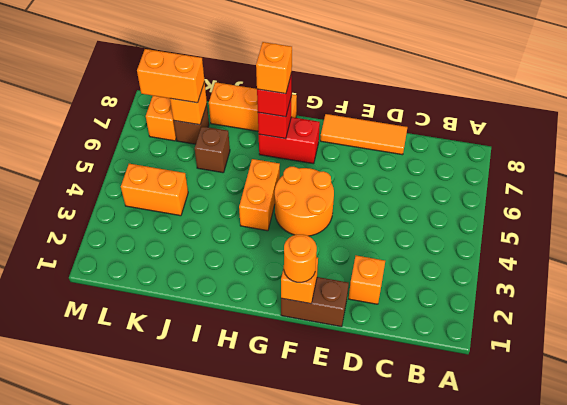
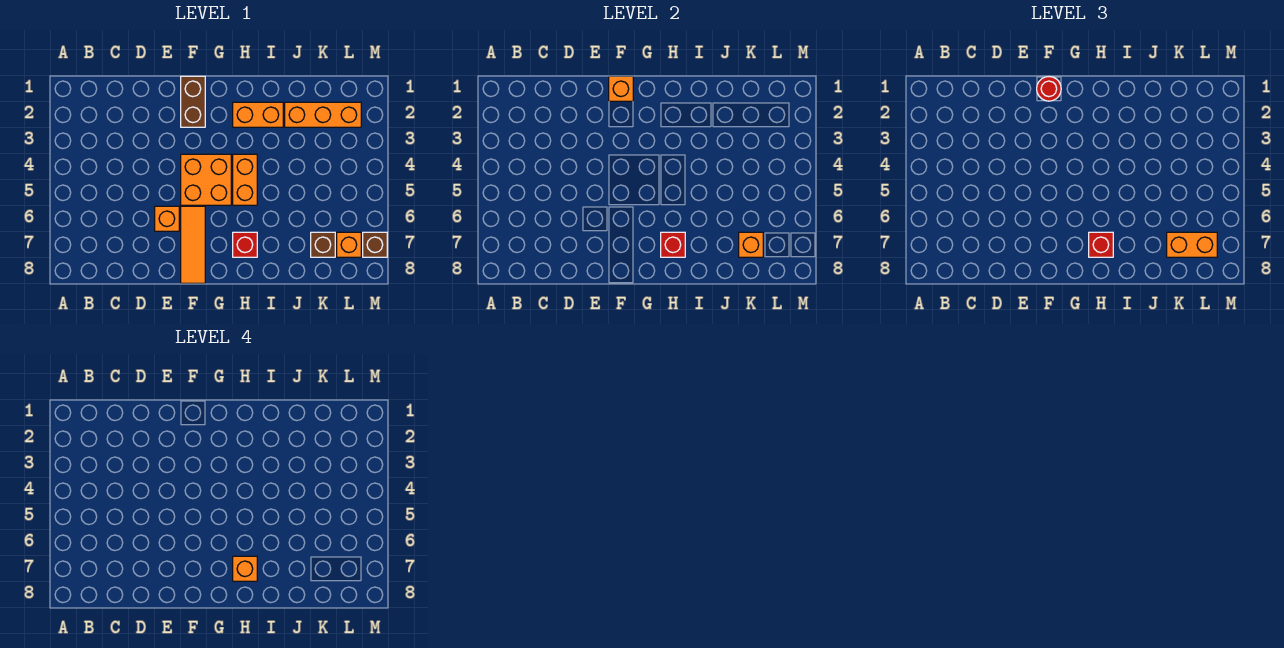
orange 1x1 brick [349,256,385,304] -> orange 1x1 brick moved to [155,206,179,231]
orange 1x3 tile [320,114,407,155] -> orange 1x3 tile turned to [181,206,205,283]
brown 1x2 brick [281,277,349,327] -> brown 1x2 brick turned to [181,76,205,127]
orange 1x1 round brick [284,234,317,282] -> red 1x1 round brick [1037,77,1061,101]
orange 2x2 round brick [275,167,334,236] -> orange 2x2 brick [181,154,231,205]
red 1x2 brick [259,117,320,164] -> red 1x1 brick [233,232,257,257]
orange 1x3 brick [209,82,297,131] -> orange 1x3 brick moved to [285,102,361,127]
brown 1x1 brick [195,126,230,173] -> brown 1x1 brick moved to [363,232,387,257]
orange 1x2 brick [121,164,188,216] -> orange 1x2 brick moved to [233,102,283,127]

